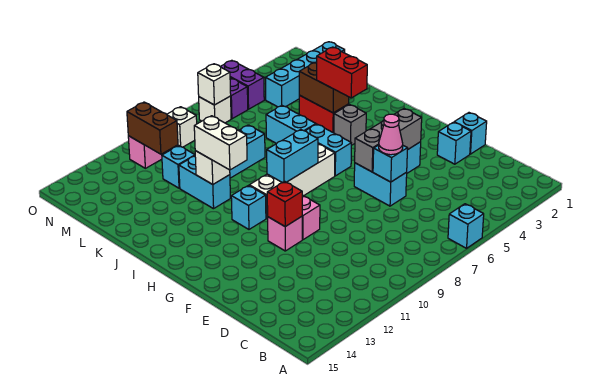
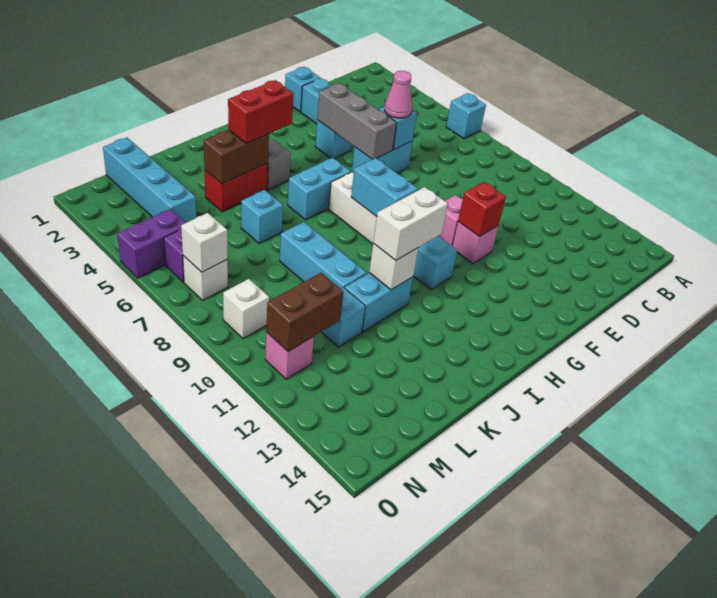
cyan 1x2 brick [266,106,316,144] -> cyan 1x1 brick [241,190,283,243]

